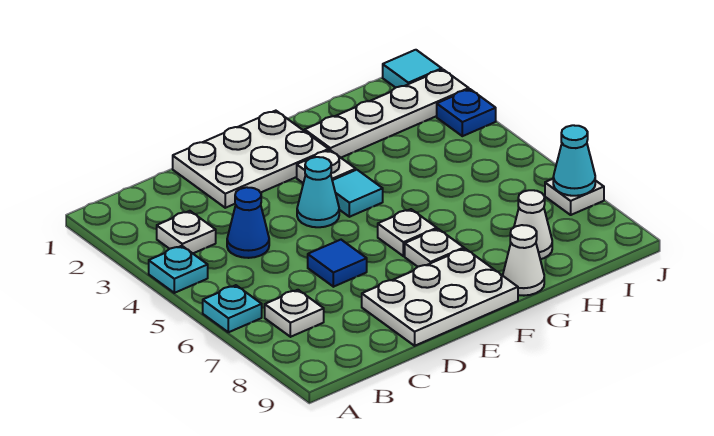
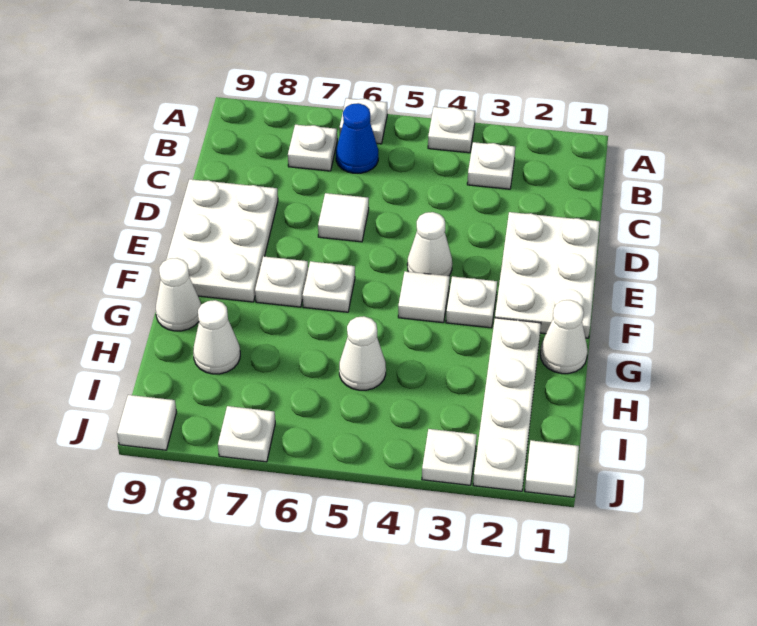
cyan 1x1 plate [149,246,208,293] -> white 1x1 plate [428,107,475,153]
cyan 1x1 plate [203,285,262,332] -> white 1x1 plate [339,98,387,144]
blue 1x1 cone [227,187,269,258] -> blue 1x1 cone moved to [336,103,378,173]
blue 1x1 tile [308,240,367,287] -> white 1x1 tile [318,193,369,242]
cyan 1x1 cone [297,157,339,227] -> white 1x1 cone [407,212,452,276]
cyan 1x1 tile [332,170,383,217] -> white 1x1 tile [398,271,450,323]
none -> white 1x1 cone [540,300,588,374]
none -> white 1x1 cone [339,316,386,390]
cyan 1x1 tile [383,50,442,88] -> white 1x1 tile [525,440,579,497]
blue 1x1 plate [437,89,496,136] -> white 1x1 plate [422,429,477,485]
cyan 1x1 cone [553,125,595,196] -> none
none -> white 1x1 tile [117,395,176,450]

